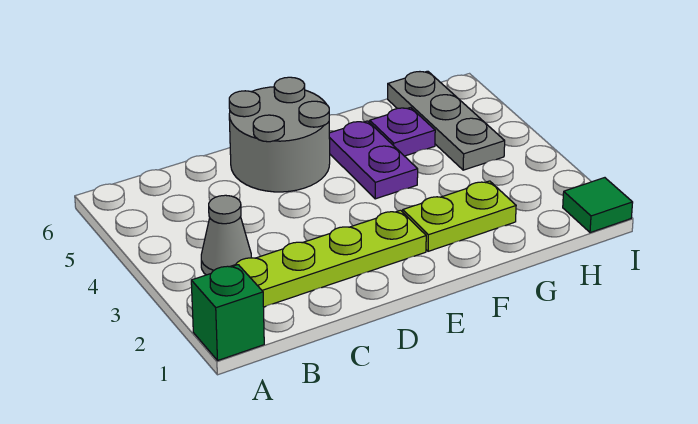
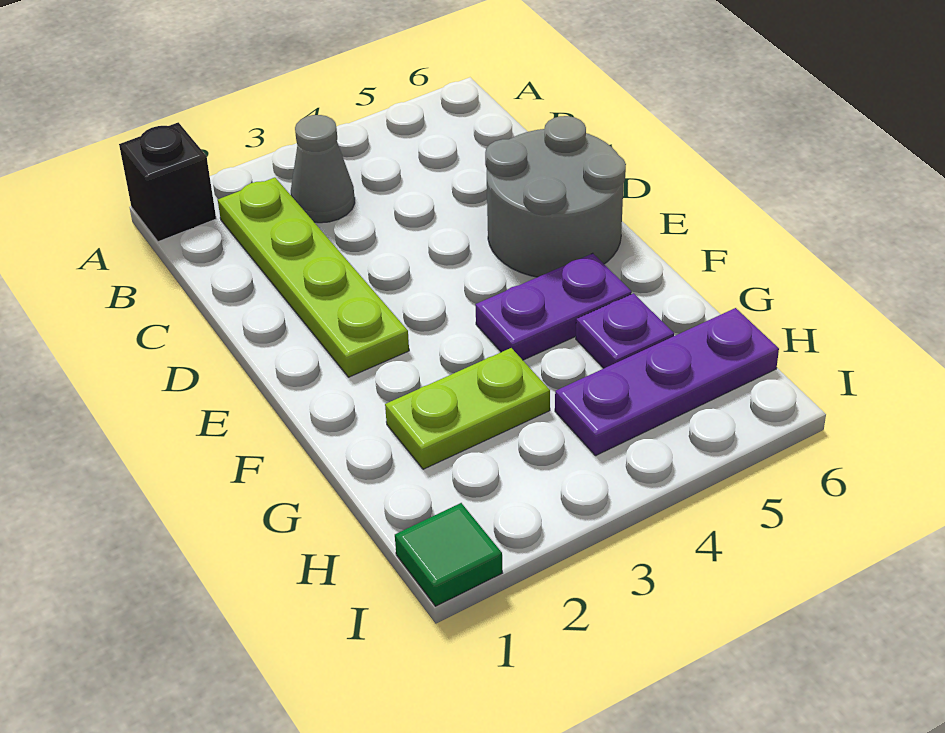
green 1x1 brick [191,265,264,360] -> black 1x1 brick [119,122,216,242]
lime 1x2 plate [403,181,516,251] -> lime 1x2 plate turned to [385,348,550,469]
grey 1x3 plate [388,71,505,170] -> purple 1x3 plate [555,308,779,456]

